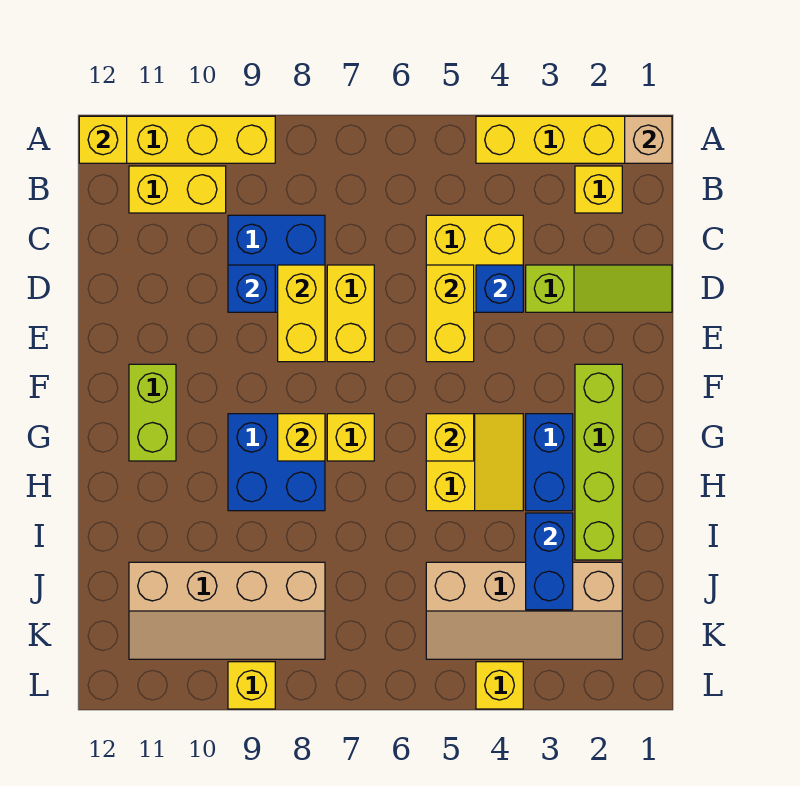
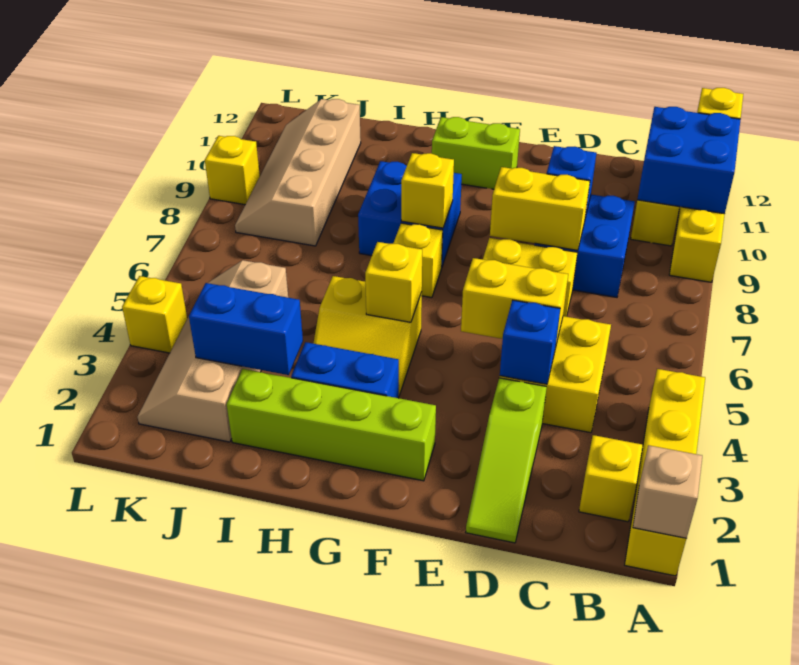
none -> blue 2x2 brick [637,107,741,214]

